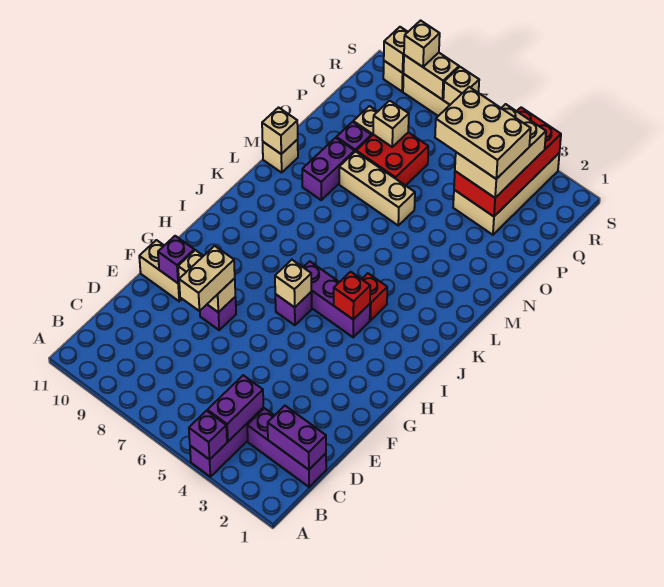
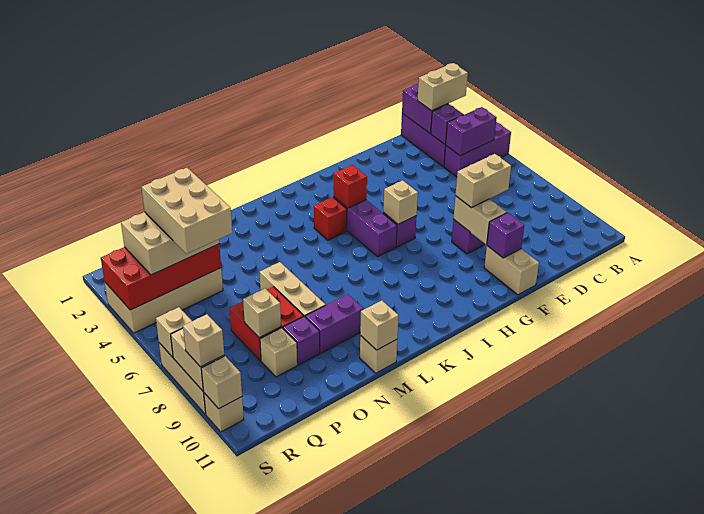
purple 1x1 brick [189,411,227,460] -> purple 1x1 brick moved to [431,104,464,144]
none -> tan 1x2 brick [417,63,468,111]

